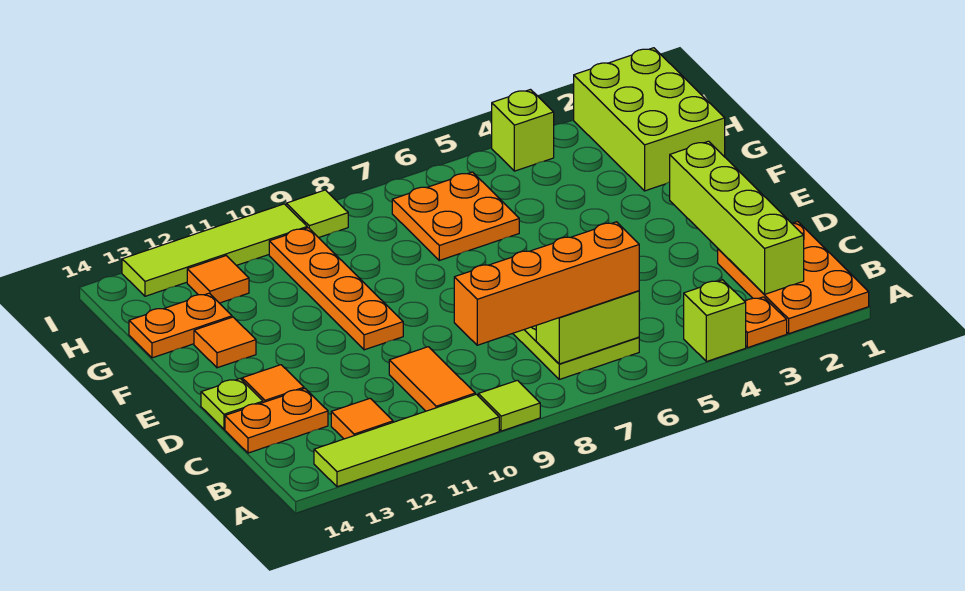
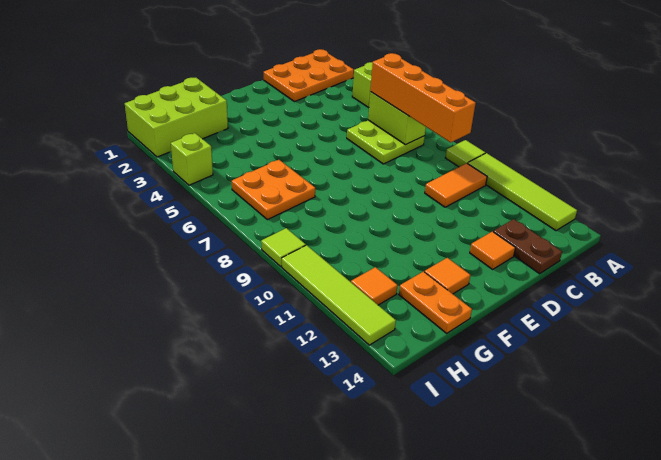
orange 1x1 plate [745,297,787,348] -> none
lime 1x4 brick [670,141,804,294] -> none
orange 1x1 tile [331,399,393,439] -> none
orange 1x2 plate [225,389,328,453] -> brown 1x2 plate [493,219,562,274]
lime 1x1 plate [201,379,263,429] -> none
orange 1x4 plate [269,228,403,350] -> none

